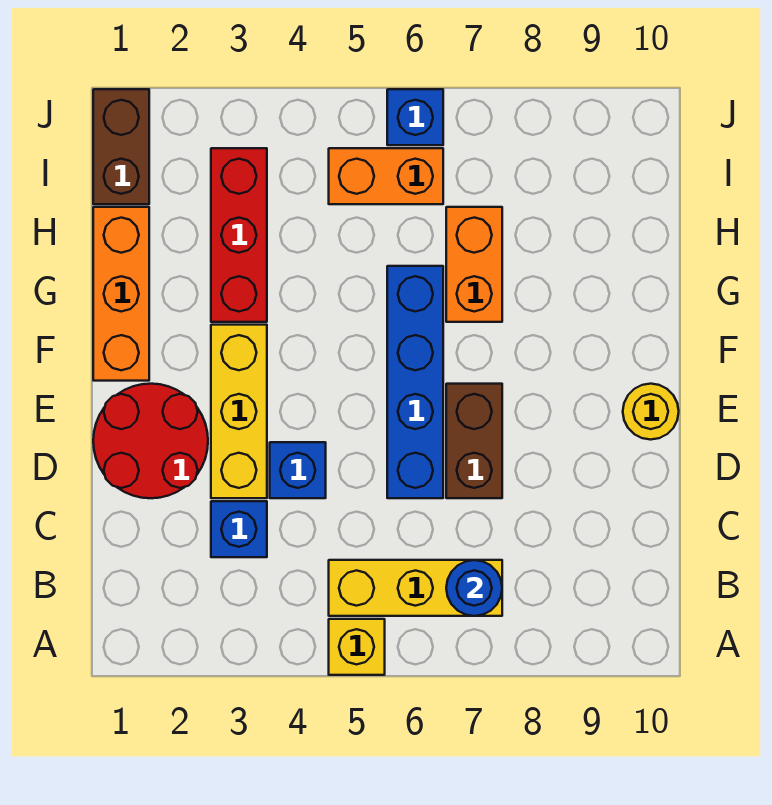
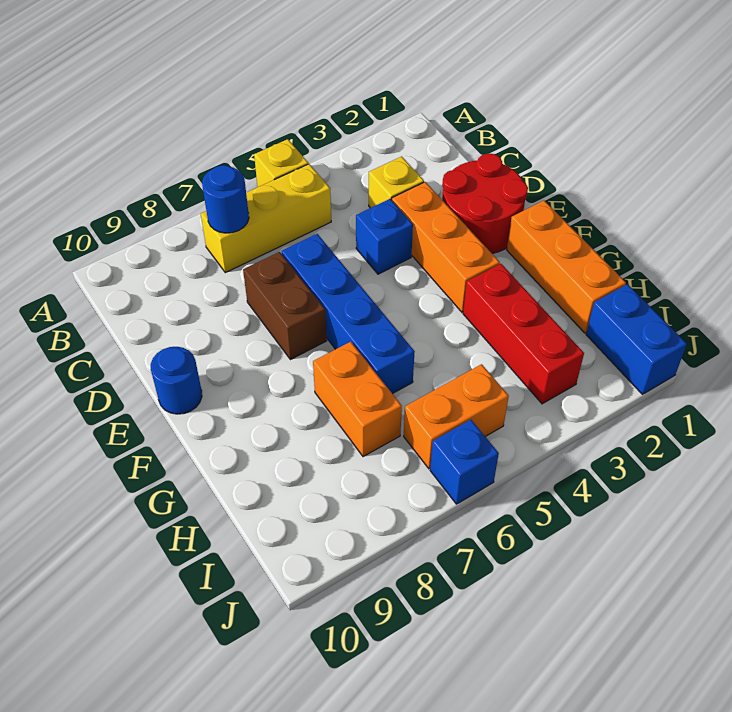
blue 1x1 brick [211,501,267,557] -> yellow 1x1 brick [369,156,424,208]
yellow 1x3 brick [211,325,267,498] -> orange 1x3 brick [392,182,500,312]
yellow 1x1 round brick [623,384,679,440] -> blue 1x1 round brick [151,347,202,414]
brown 1x2 brick [93,89,149,204] -> blue 1x2 brick [586,284,687,394]

